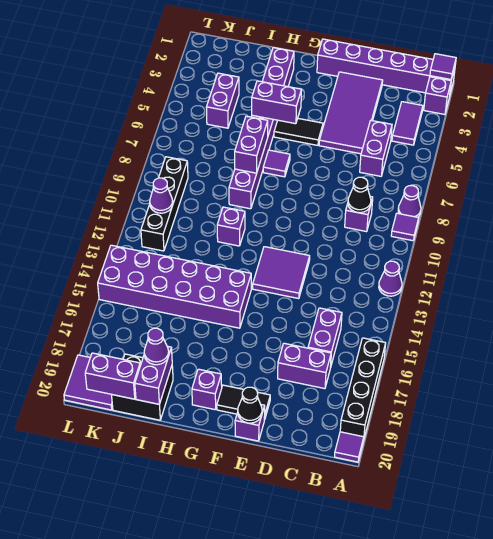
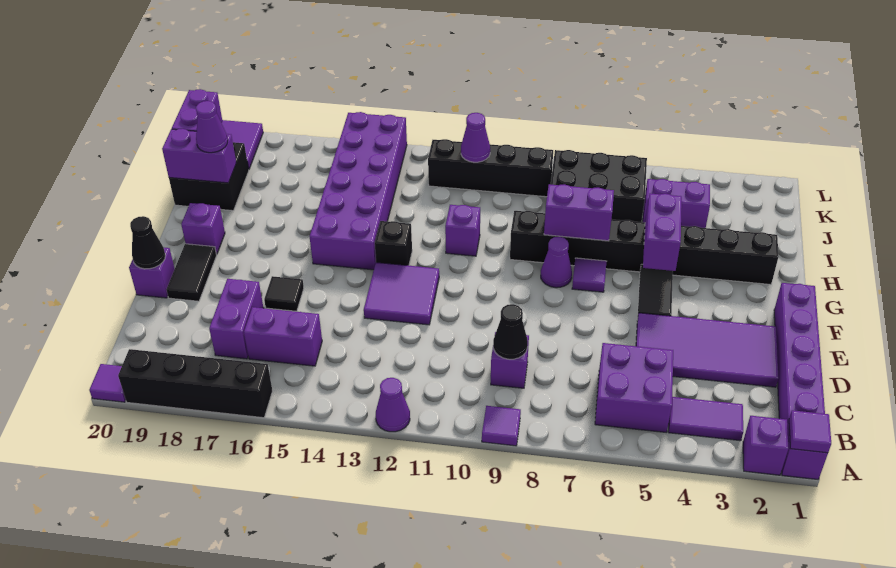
purple 1x1 cone [398,186,421,217] -> purple 1x1 cone moved to [541,236,572,288]
purple 1x2 brick [360,120,392,176] -> purple 2x2 brick [595,343,673,432]
none -> black 1x1 tile [264,276,304,311]
none -> black 1x1 brick [375,221,412,266]
purple 1x8 brick [229,48,294,209] -> black 1x8 brick [510,211,779,285]
none -> black 2x3 brick [551,150,647,222]

